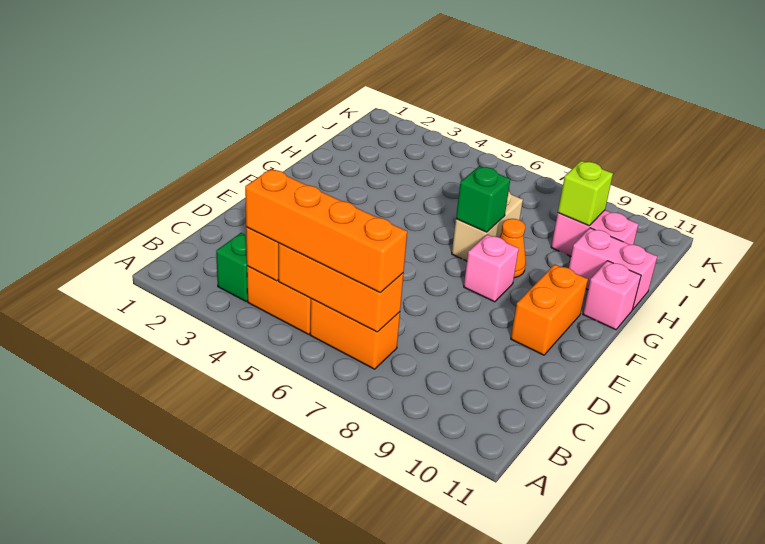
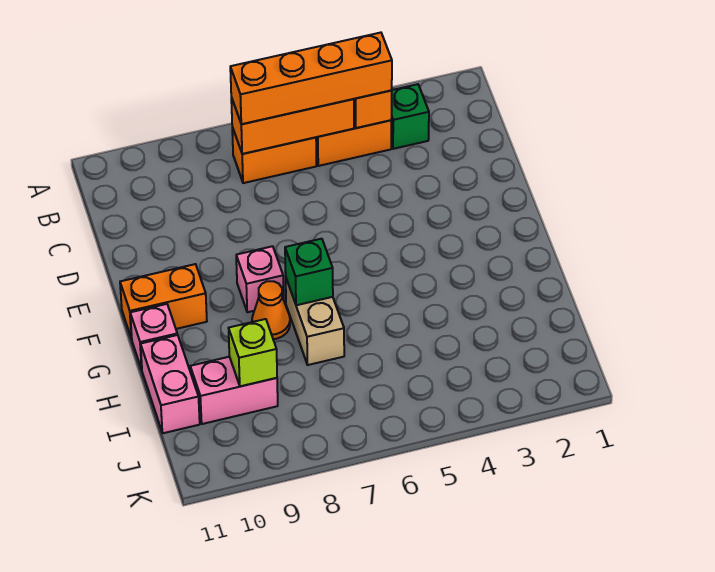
orange 1x2 brick [511,264,588,355] -> orange 1x2 brick turned to [120,264,207,339]
pink 1x2 brick [569,228,657,309] -> pink 1x2 brick turned to [141,335,200,433]

